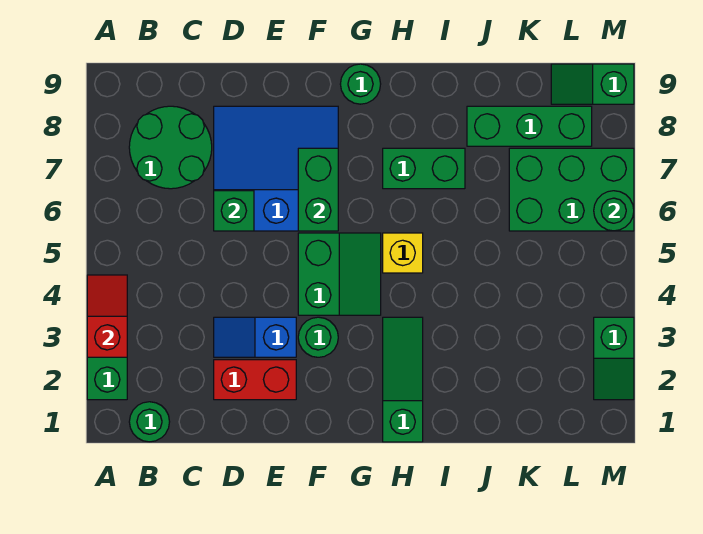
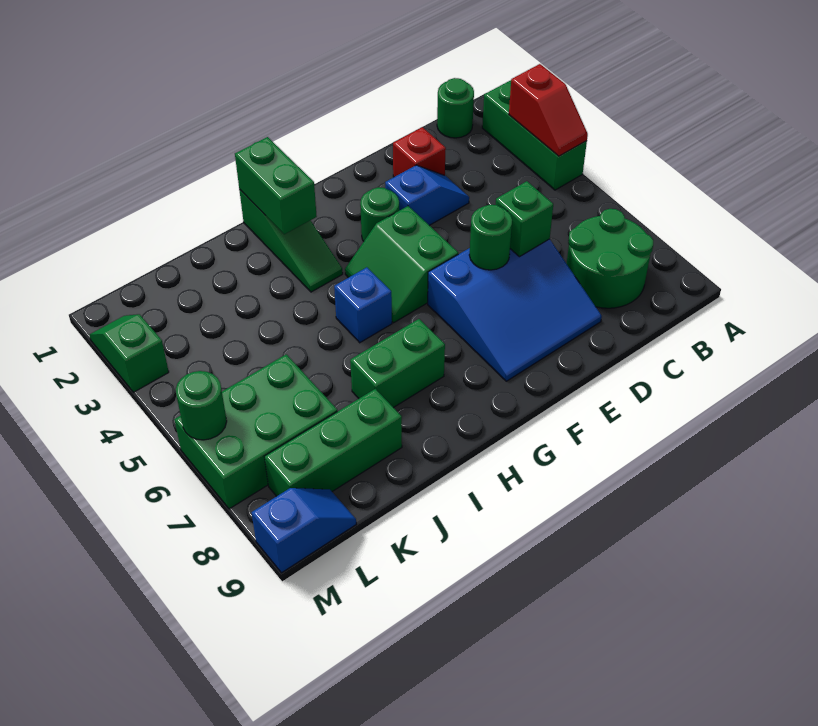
red 1x2 brick [214,360,296,400] -> red 1x1 brick [393,127,446,177]
green 1x2 brick [298,148,338,231] -> green 1x2 brick moved to [235,137,317,234]
green 1x1 round brick [340,64,381,104] -> green 1x1 round brick moved to [469,205,512,270]
yellow 1x1 brick [383,233,423,273] -> blue 1x1 brick [334,267,392,343]
green 1x2 slope [551,64,634,104] -> blue 1x2 slope [252,488,356,573]

